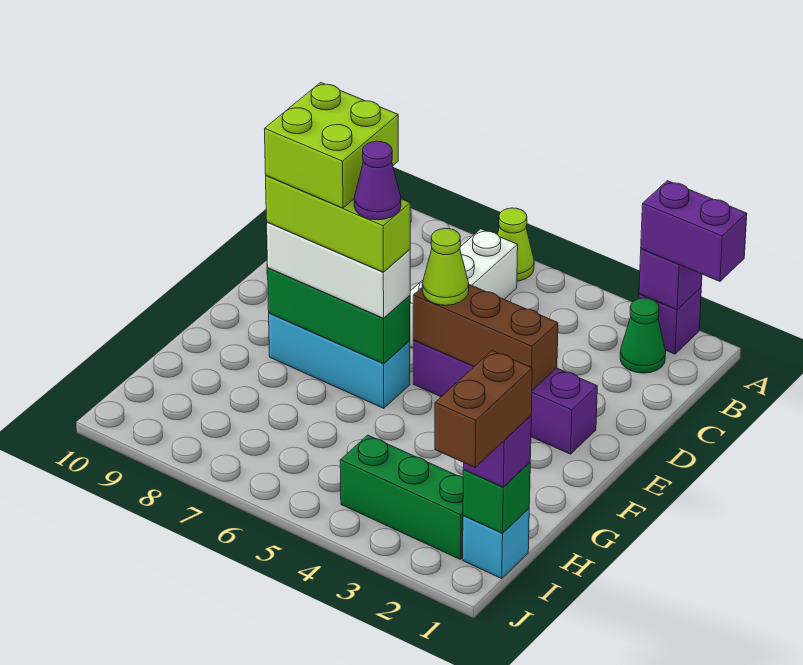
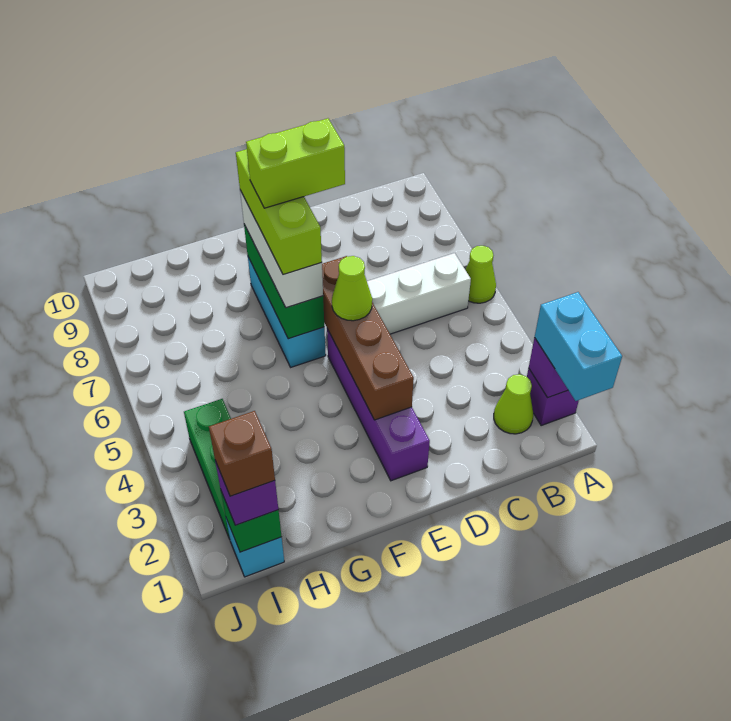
purple 1x2 brick [641,181,747,281] -> cyan 1x2 brick [535,292,622,401]
green 1x1 cone [620,298,666,373] -> lime 1x1 cone [494,374,533,434]
brown 1x3 brick [413,285,558,390] -> brown 1x4 brick [322,256,414,420]
lime 2x2 brick [265,83,398,208] -> lime 1x2 brick [246,118,345,208]
purple 1x1 cone [354,141,401,220] -> none
brown 1x2 brick [435,351,532,467] -> brown 1x1 brick [209,411,275,496]

